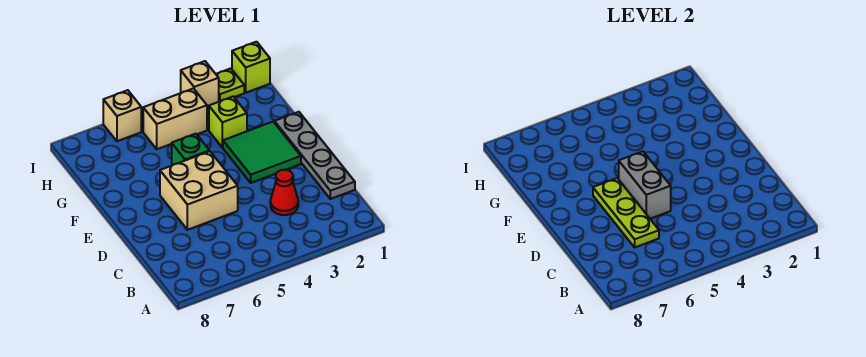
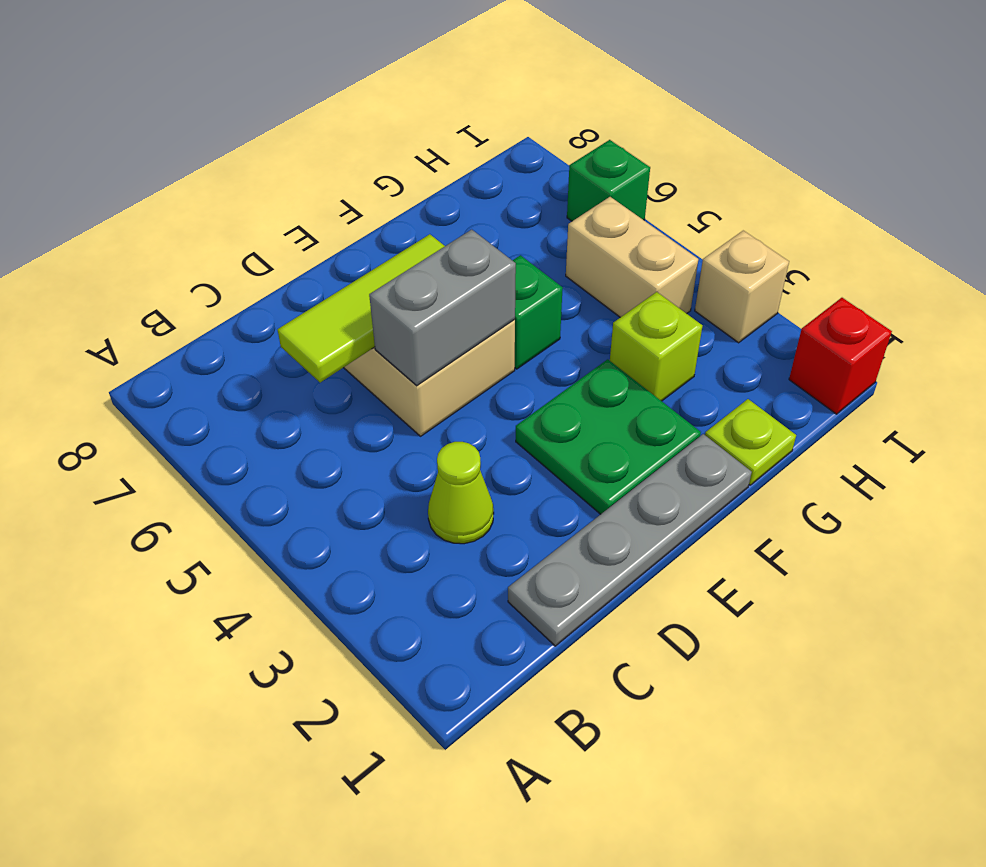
red 1x1 cone [270,170,298,215] -> lime 1x1 cone [428,442,494,544]
lime 1x3 plate [593,178,659,247] -> lime 1x3 tile [278,234,445,383]
green 2x2 tile [223,122,301,183] -> green 2x2 plate [516,359,701,514]
lime 1x1 brick [232,42,270,93] -> red 1x1 brick [789,298,892,414]
lime 1x1 plate [216,68,244,102] -> lime 1x1 plate moved to [705,399,796,485]
tan 1x1 brick [103,90,141,141] -> green 1x1 brick [567,140,650,221]

